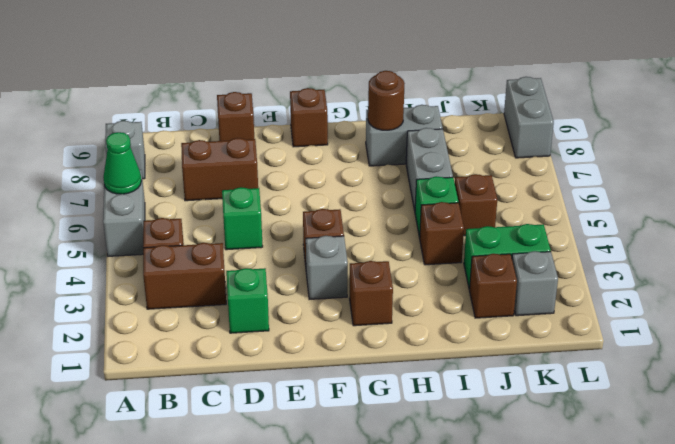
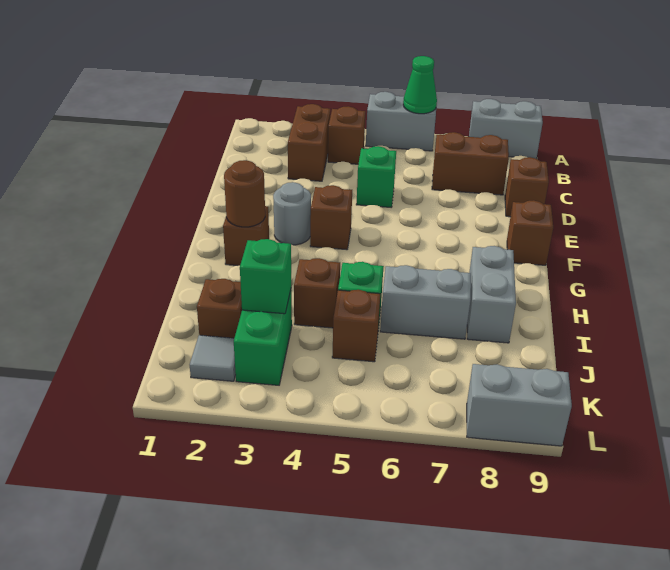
grey 1x1 brick [105,121,145,179] -> grey 1x2 brick [469,99,543,159]
brown 1x2 brick [181,138,258,201] -> brown 1x2 brick turned to [432,132,509,195]
green 1x1 brick [226,268,269,333] -> green 1x1 brick moved to [240,239,291,314]
grey 1x1 brick [306,236,348,299] -> grey 1x1 round brick [273,182,311,245]
brown 1x1 round brick [368,71,405,130] -> brown 1x1 round brick moved to [224,160,265,227]
grey 1x1 brick [512,251,558,316] -> grey 1x1 tile [190,335,236,381]

